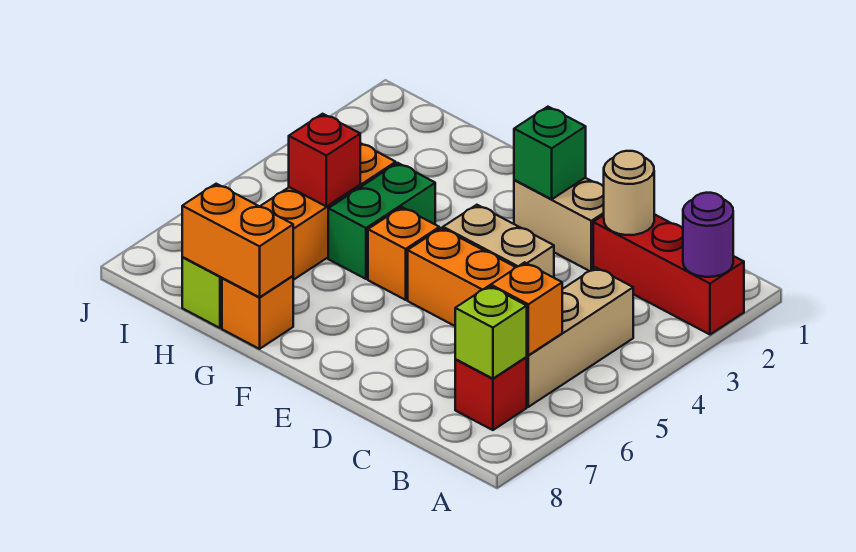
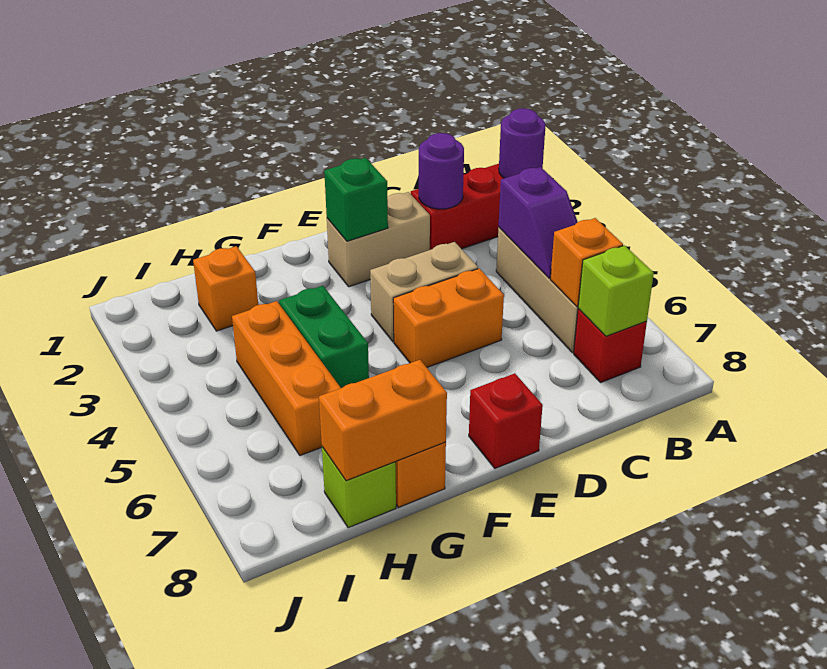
none -> purple 1x2 slope [499,167,578,278]
tan 1x1 round brick [604,151,654,235] -> purple 1x1 round brick [419,133,464,209]
orange 1x1 brick [368,207,439,300] -> orange 1x1 brick moved to [193,246,258,331]
red 1x1 brick [289,114,360,206] -> red 1x1 brick moved to [469,373,543,468]

